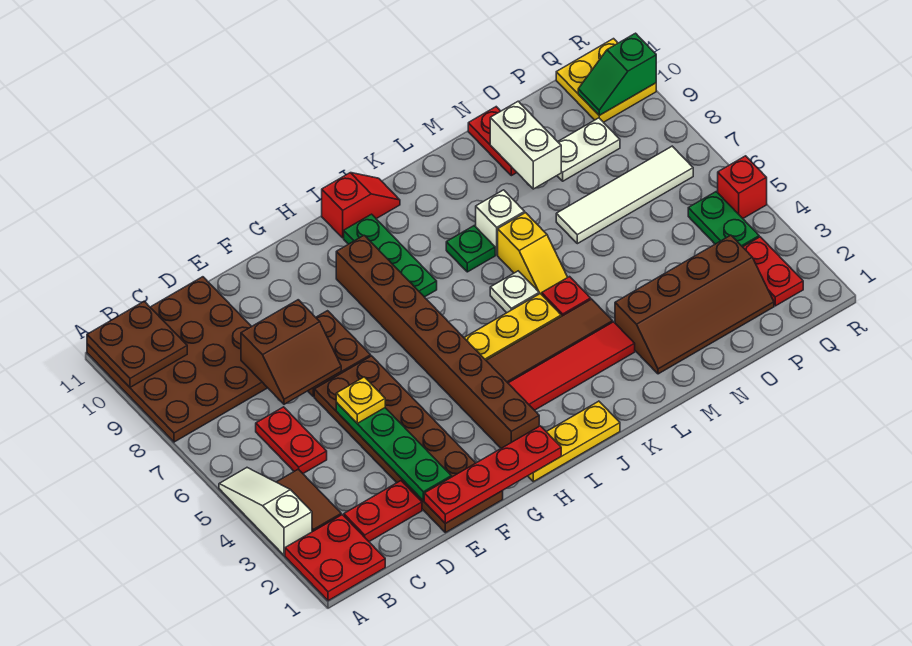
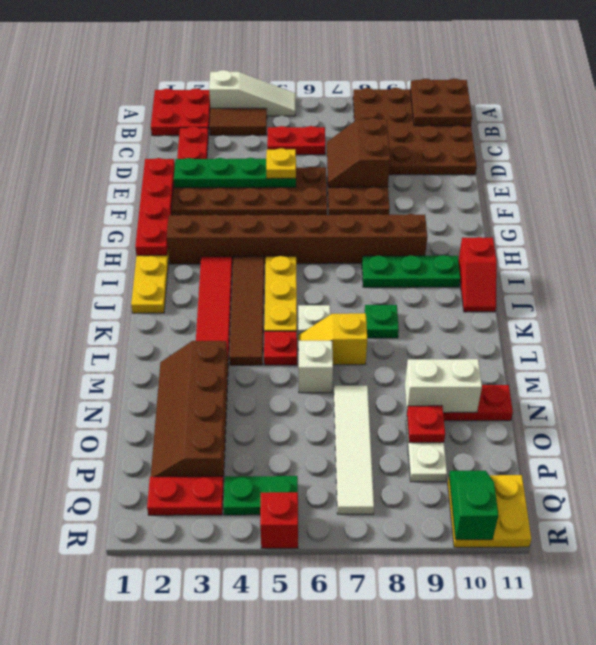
white 1x1 brick [476,190,525,255] -> white 1x1 brick moved to [298,341,333,393]
none -> red 1x1 plate [407,406,445,443]

